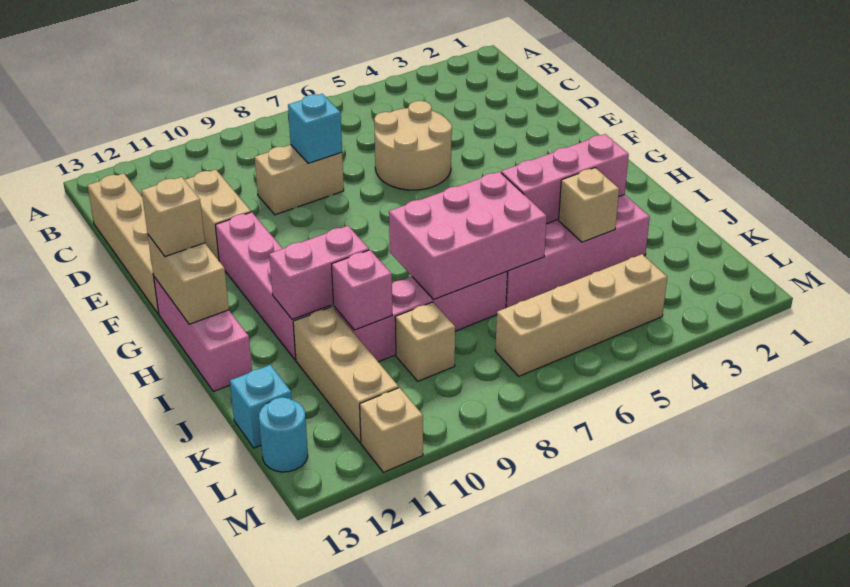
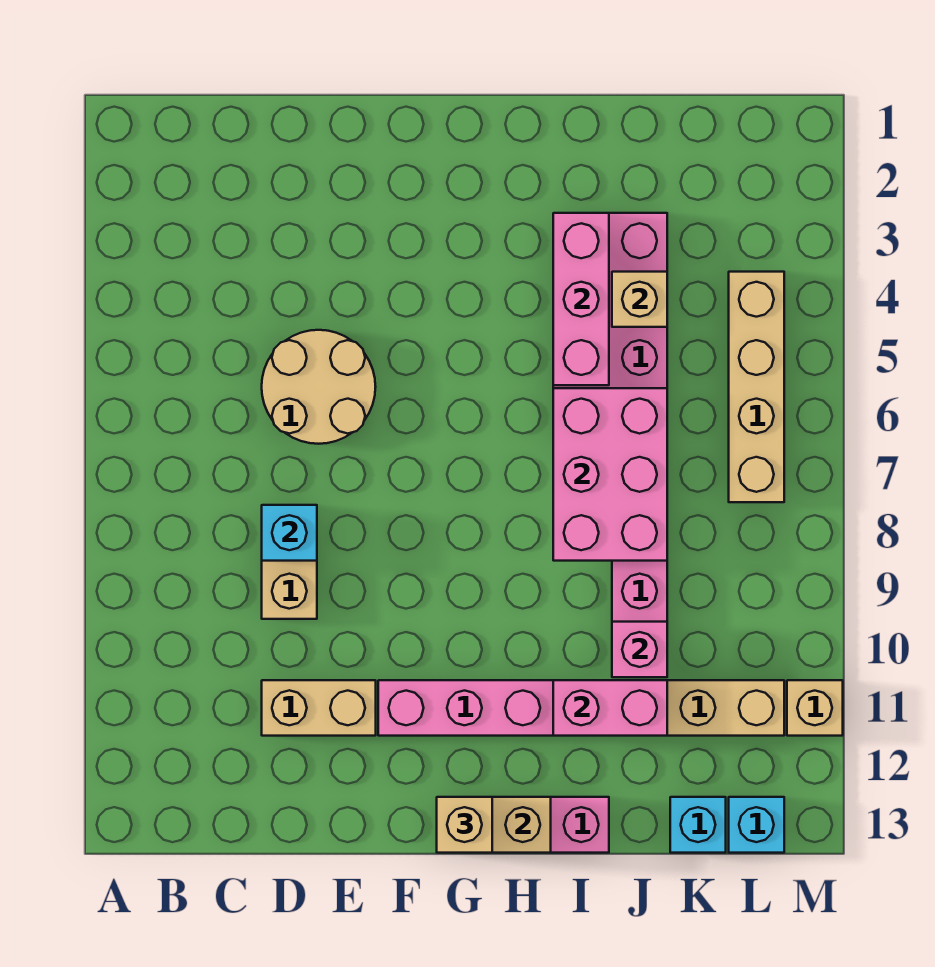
tan 1x4 brick [87,173,159,314] -> none
pink 1x2 brick [269,226,369,319] -> pink 1x2 brick turned to [553,680,667,736]
tan 1x1 brick [395,302,455,381] -> none
cyan 1x1 round brick [259,397,308,472] -> cyan 1x1 brick [729,797,784,853]

